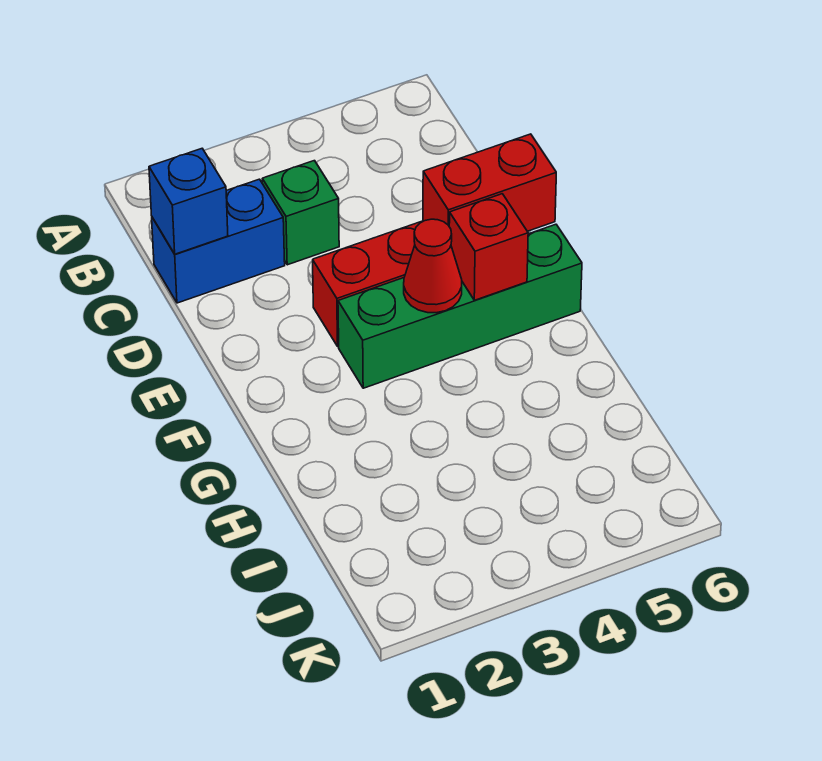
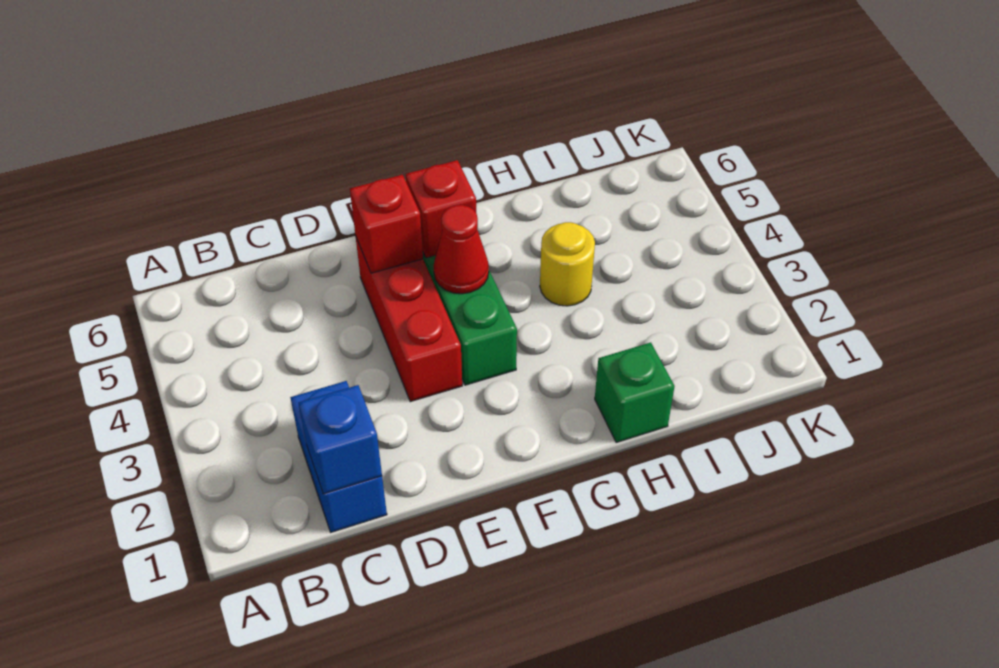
green 1x1 brick [262,161,339,265] -> green 1x1 brick moved to [595,342,675,442]
red 1x2 brick [423,134,556,231] -> red 1x1 brick [350,175,423,273]
none -> yellow 1x1 round brick [540,222,595,306]

